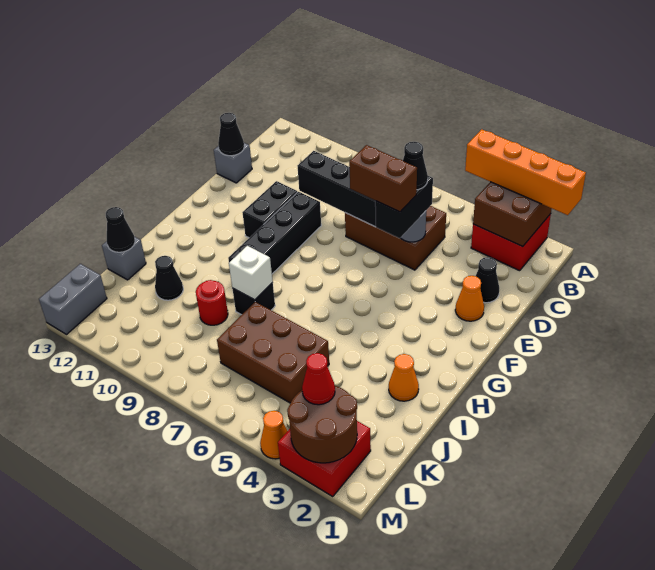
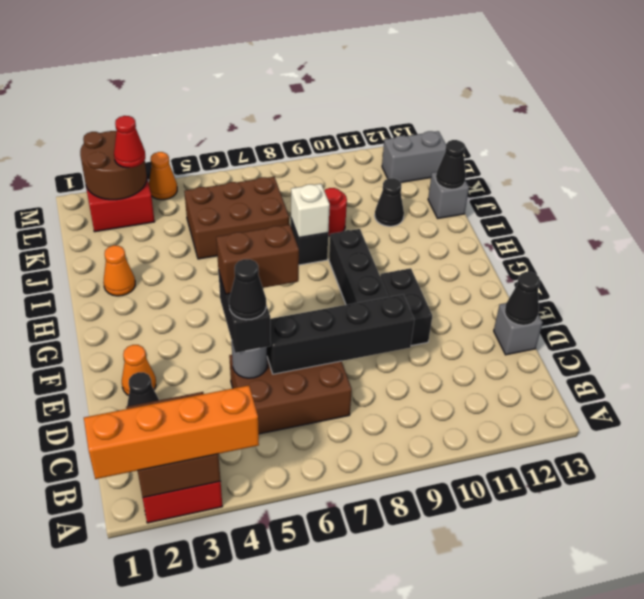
grey 1x2 brick [39,264,107,334] -> grey 1x2 brick turned to [382,131,446,182]

